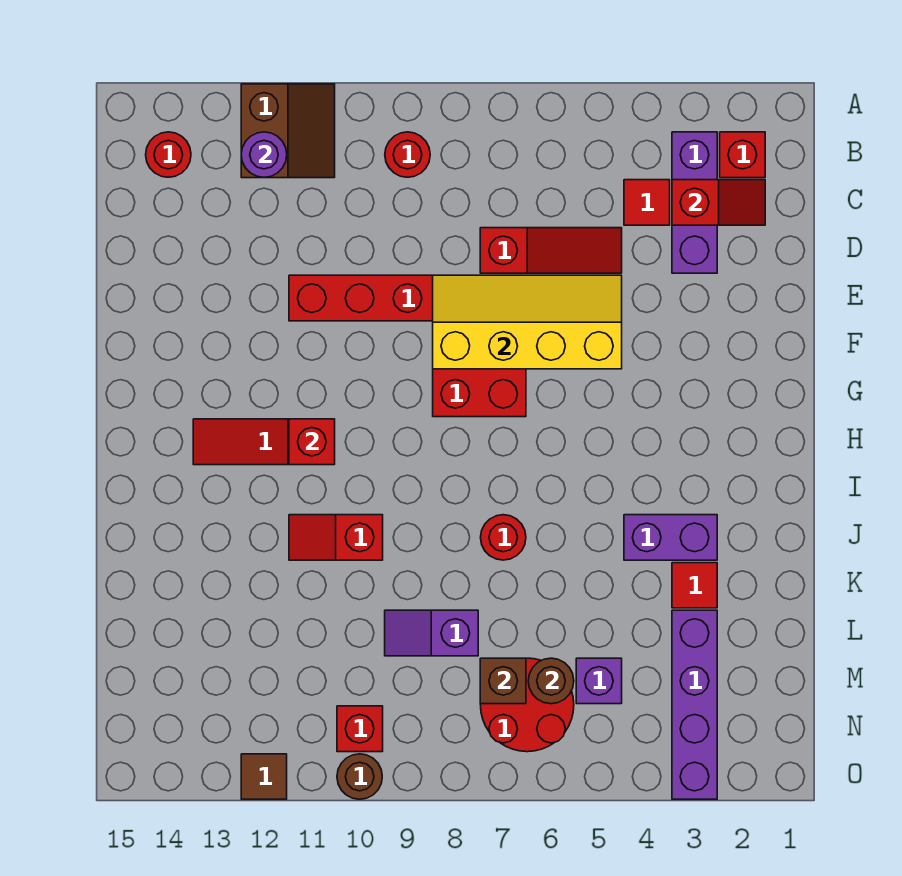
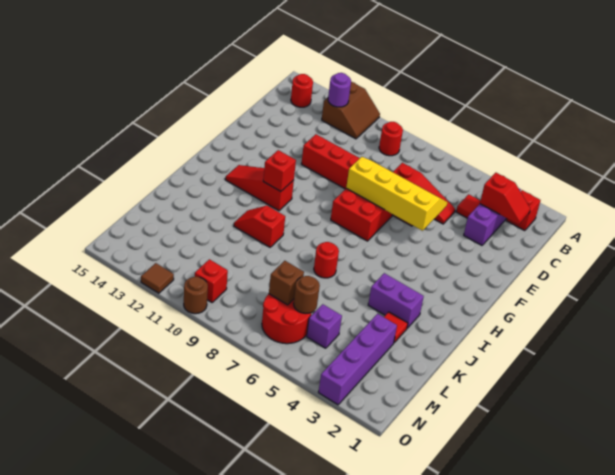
purple 1x2 slope [385,610,478,656] -> none

